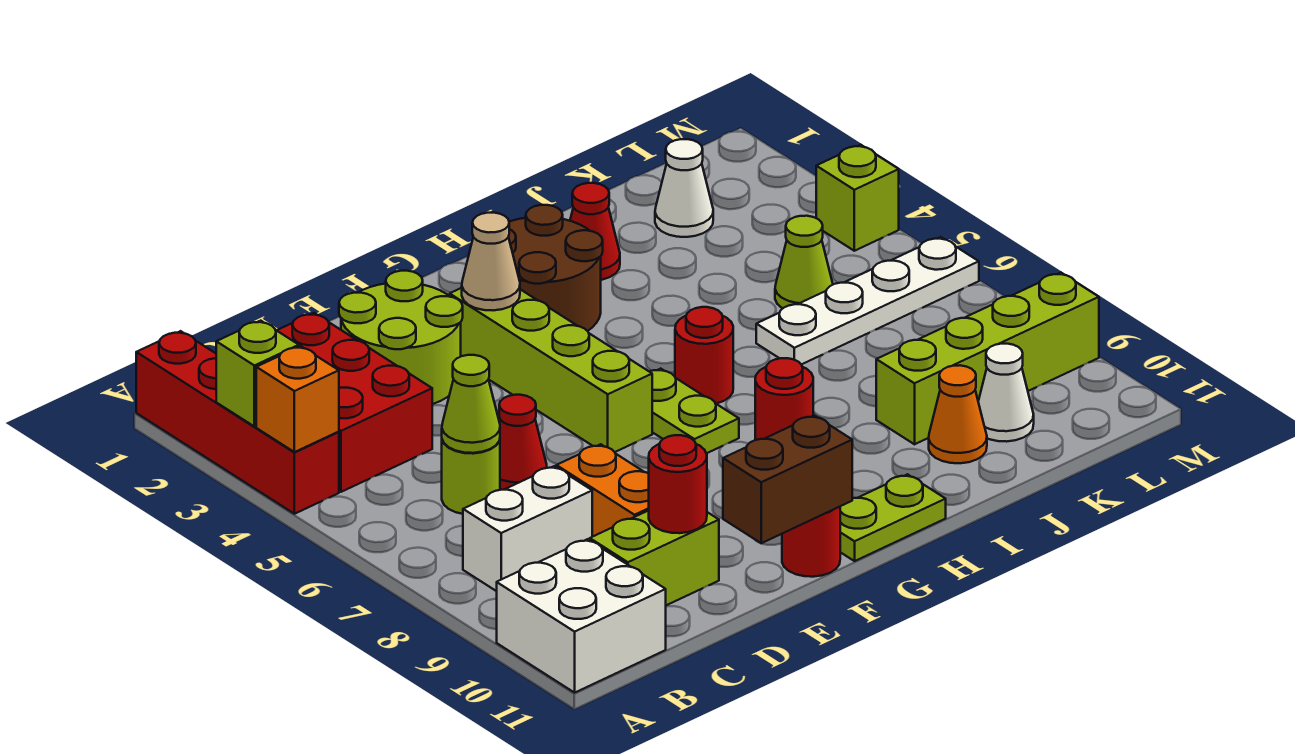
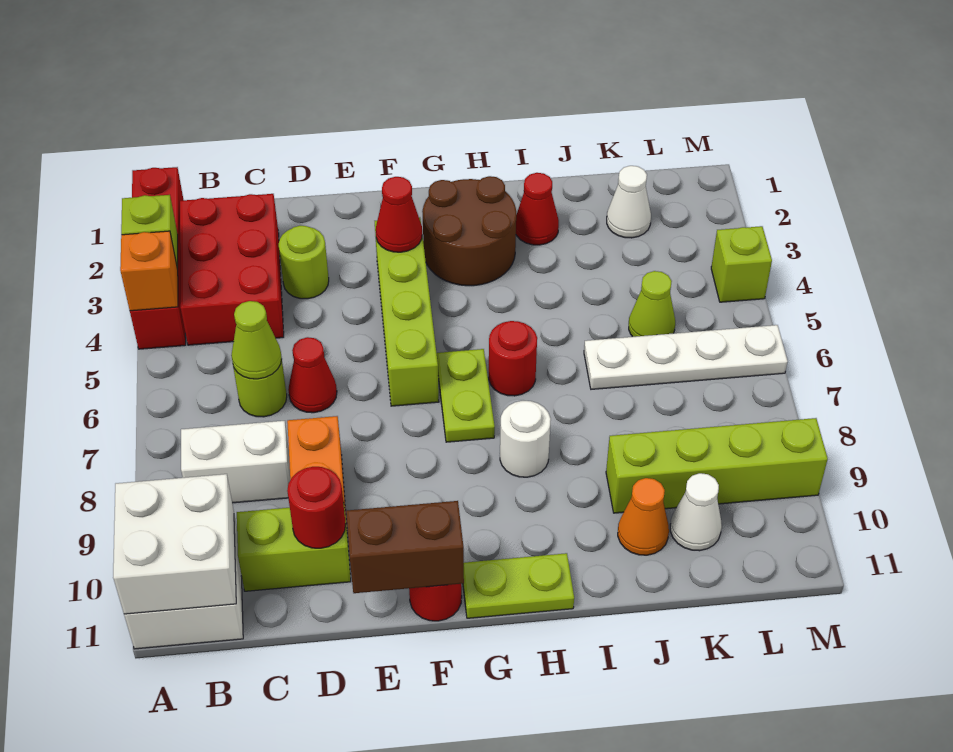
none -> white 2x2 brick [113,474,236,614]
lime 2x2 round brick [339,271,463,404] -> lime 1x1 round brick [279,226,329,299]
tan 1x1 cone [462,213,520,310] -> red 1x1 cone [376,177,422,252]
red 1x1 round brick [755,358,813,440] -> white 1x1 round brick [500,401,551,477]

